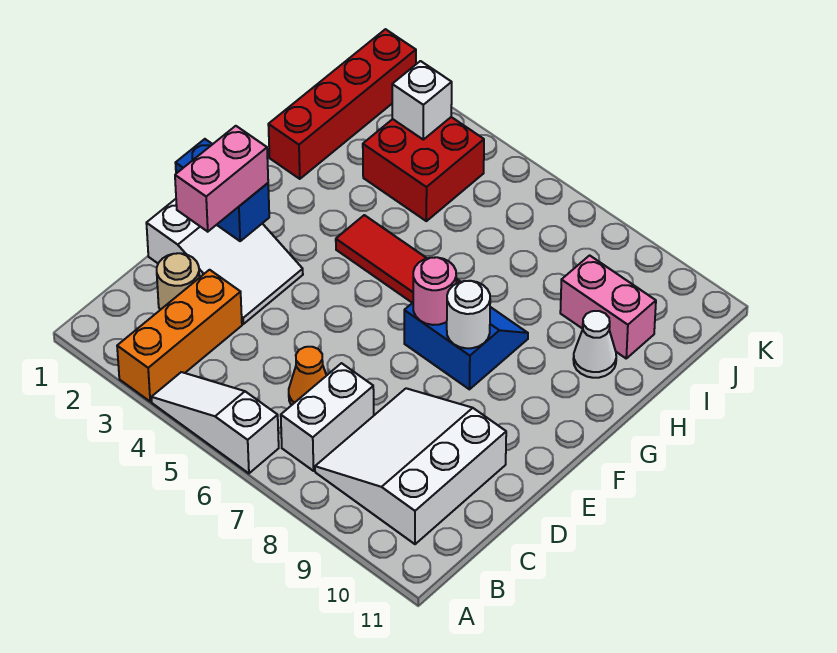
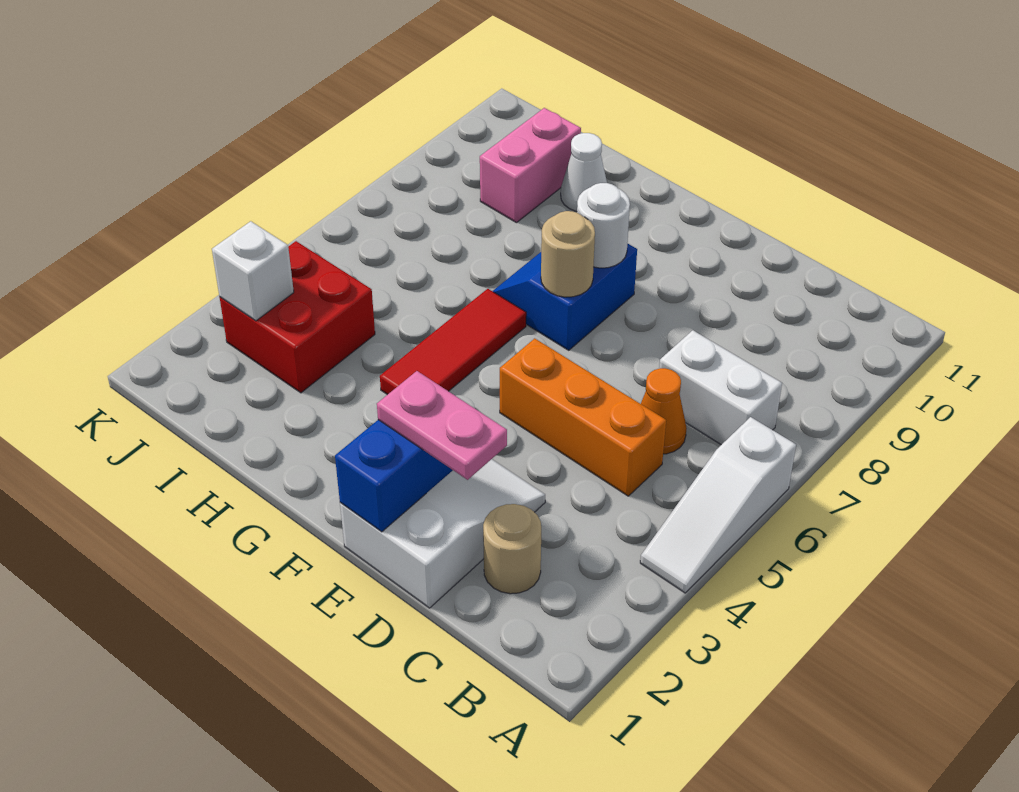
orange 1x3 brick [117,270,242,401] -> orange 1x3 brick moved to [500,338,666,496]
white 3x3 slope [315,388,506,544] -> none
pink 1x2 brick [175,126,268,232] -> pink 1x2 plate [377,371,507,480]
pink 1x1 round brick [413,257,456,325] -> tan 1x1 round brick [541,211,595,297]
red 1x4 brick [268,29,416,179] -> none

